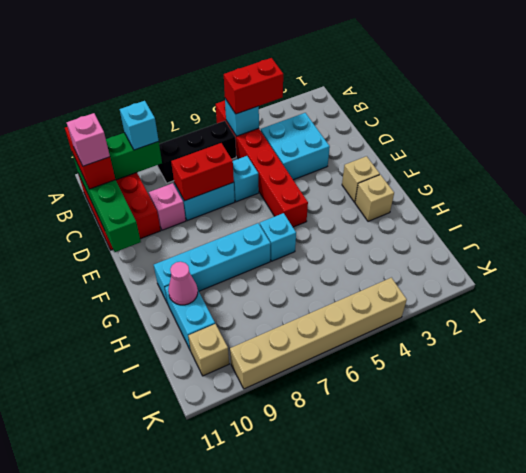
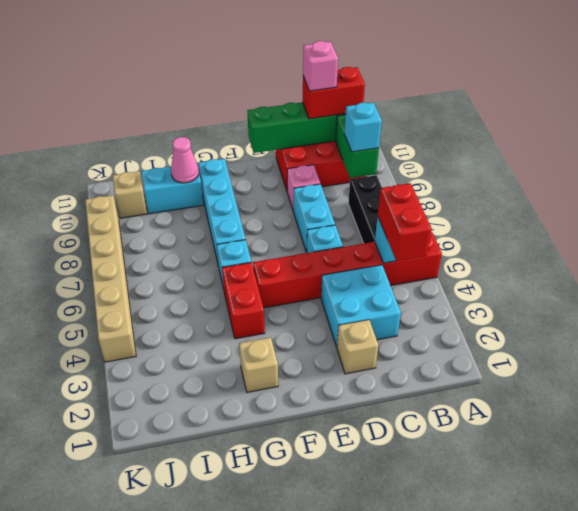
red 1x2 brick [171,143,234,201] -> red 1x2 brick moved to [222,262,265,339]
tan 1x1 brick [342,156,380,202] -> tan 1x1 brick moved to [337,320,378,374]

